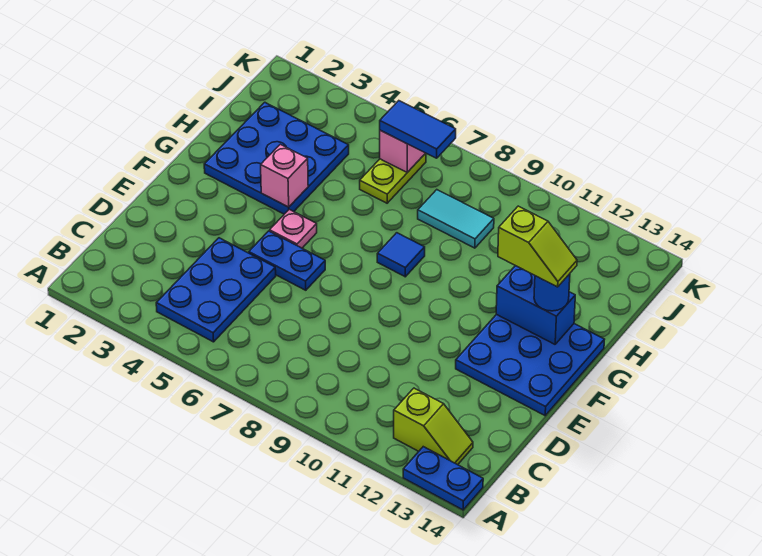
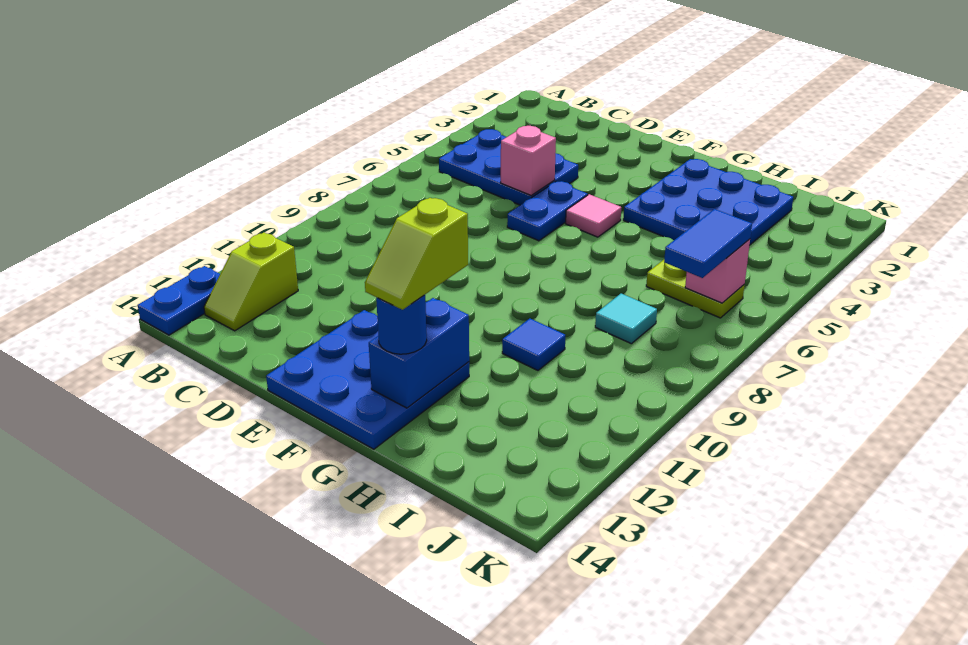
pink 1x1 plate [270,209,317,248] -> pink 1x1 tile [566,194,621,237]
pink 1x1 brick [261,144,308,207] -> pink 1x1 brick moved to [501,126,556,196]
blue 1x1 tile [377,233,425,277] -> blue 1x1 tile moved to [502,319,565,370]
cyan 1x2 tile [418,190,494,248] -> cyan 1x1 tile [595,294,657,344]

